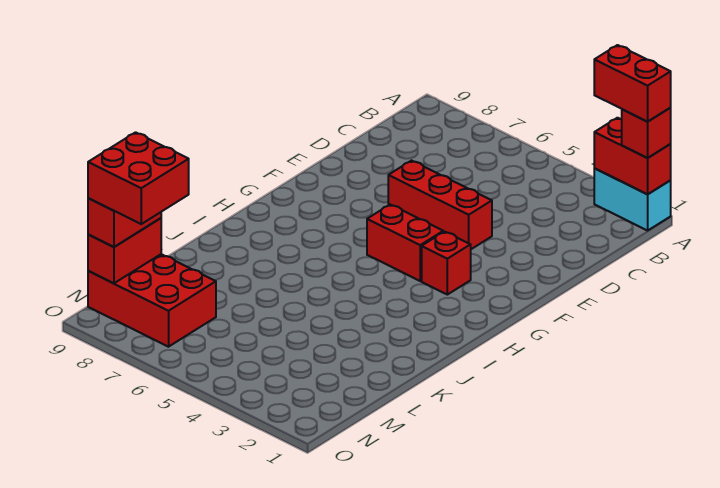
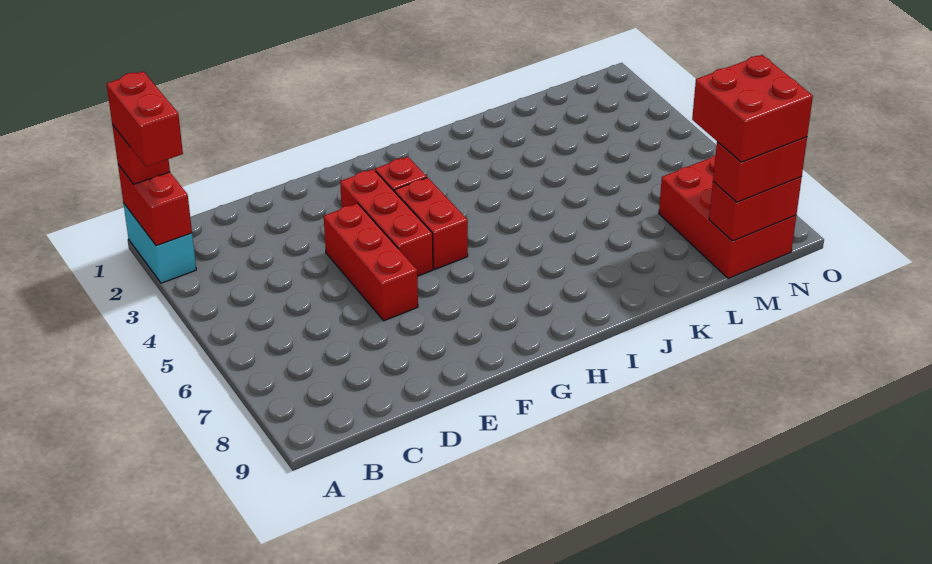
none -> red 1x3 brick [340,169,433,276]

